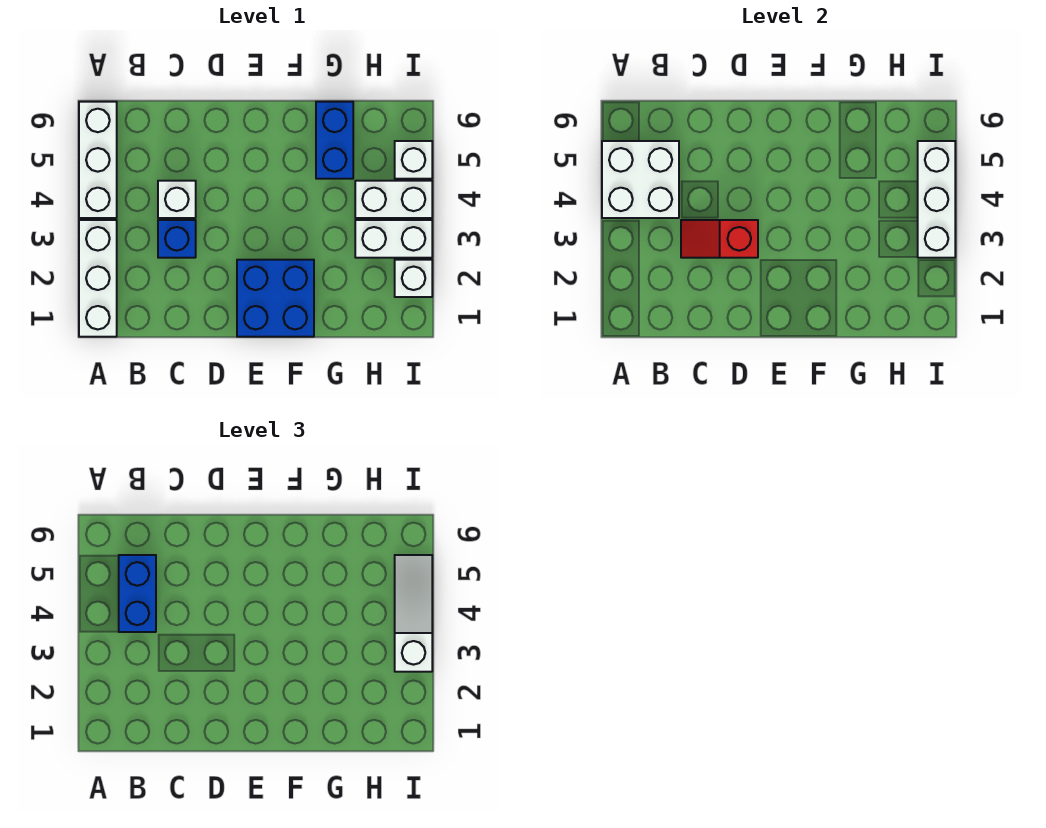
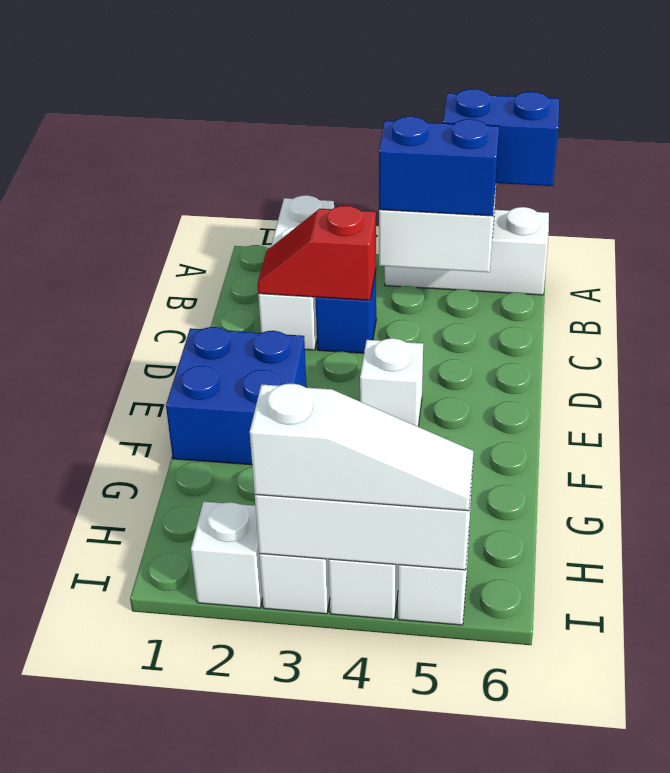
white 1x3 brick [79,220,117,337] -> white 1x3 brick turned to [258,195,334,350]
red 1x2 slope [681,220,758,258] -> red 1x2 slope turned to [258,206,376,300]
white 1x1 brick [158,181,196,218] -> white 1x1 brick moved to [360,338,423,426]
blue 1x2 brick [316,102,353,179] -> blue 1x2 brick moved to [443,89,559,186]

